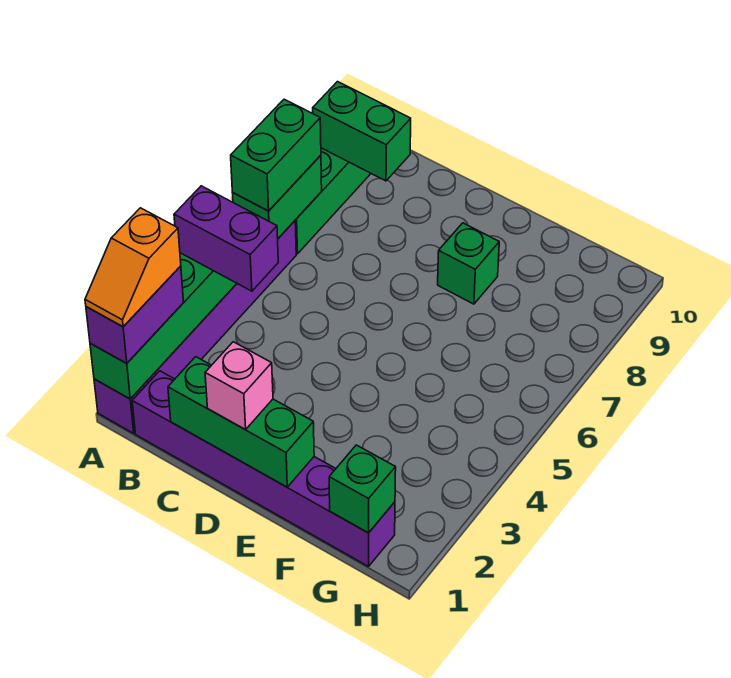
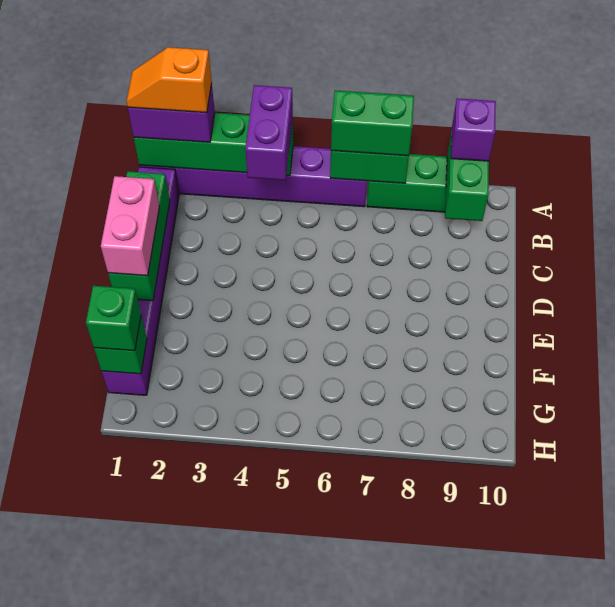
none -> purple 1x1 brick [451,99,496,161]
pink 1x1 brick [205,342,273,430] -> pink 1x2 brick [101,176,159,276]
green 1x1 brick [438,223,499,304] -> green 1x1 brick moved to [86,286,141,351]

